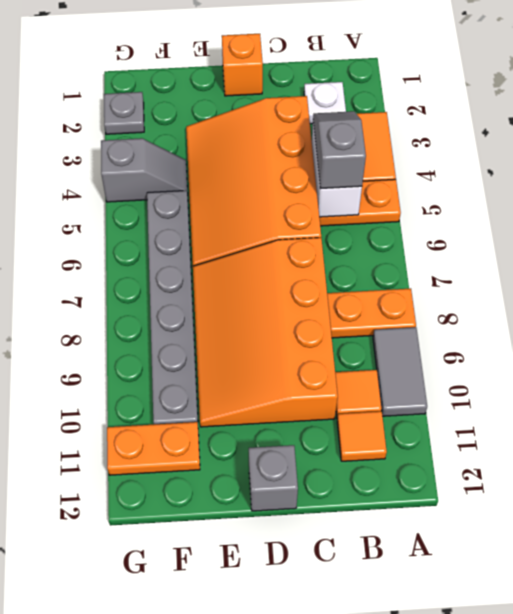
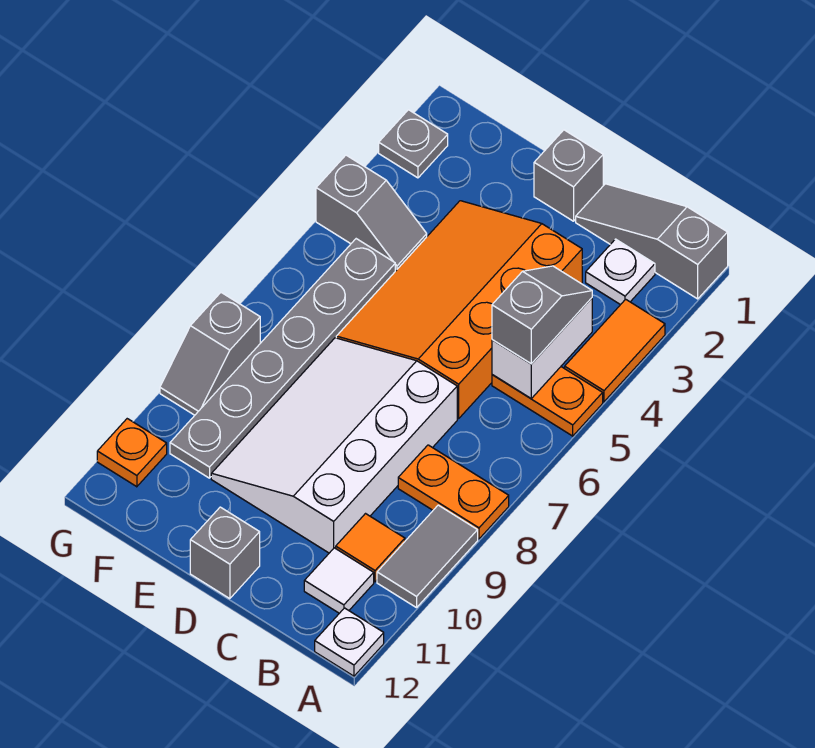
none -> grey 1x3 slope [576,184,728,299]
none -> white 1x1 plate [315,608,384,676]
orange 1x1 tile [337,411,387,461] -> white 1x1 tile [304,548,374,613]
orange 3x4 slope [193,238,338,427] -> white 3x4 slope [211,338,457,553]
orange 1x1 brick [222,34,263,96] -> grey 1x1 brick [534,130,603,221]
orange 1x2 plate [107,422,200,475] -> orange 1x1 plate [97,419,167,487]
none -> grey 1x2 slope [160,293,260,415]

